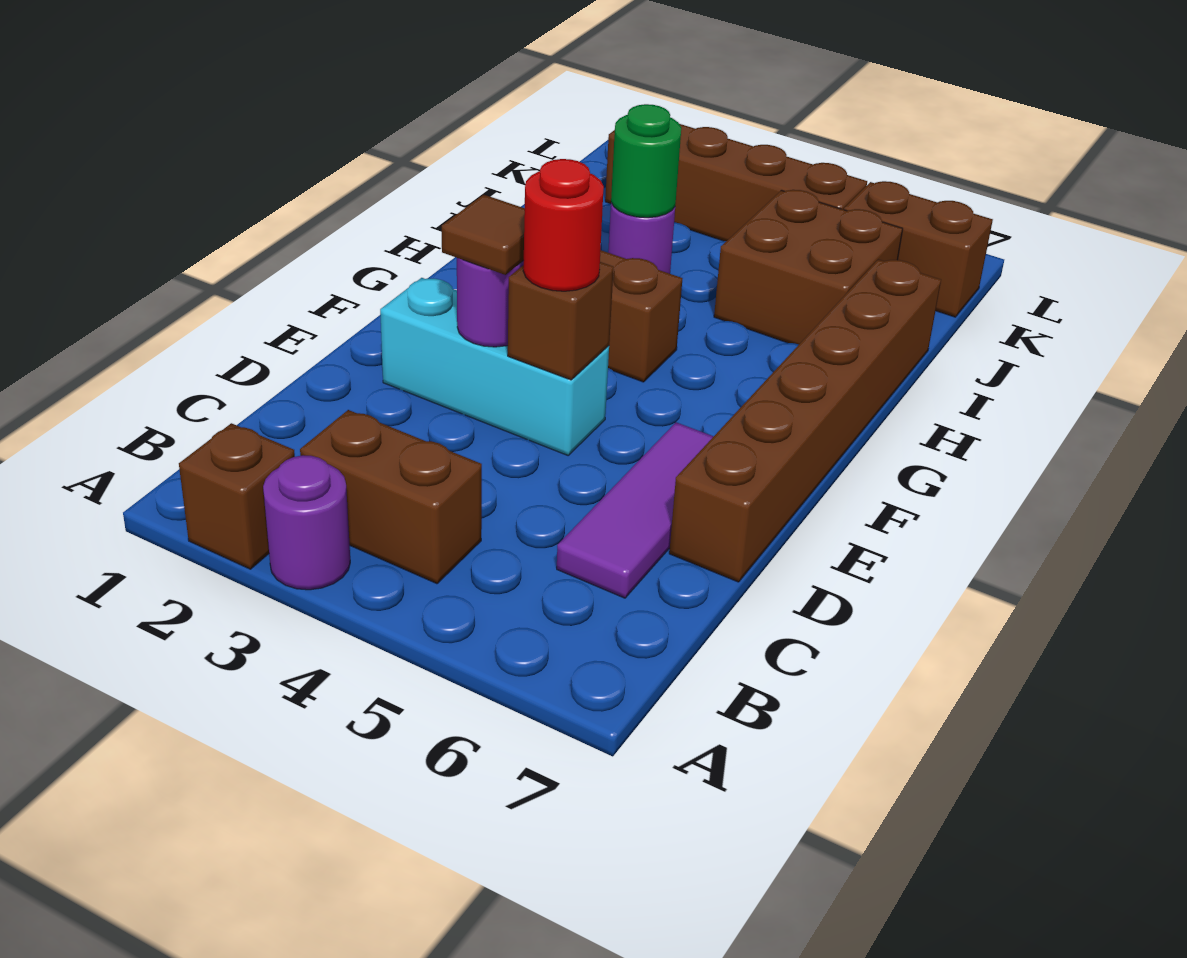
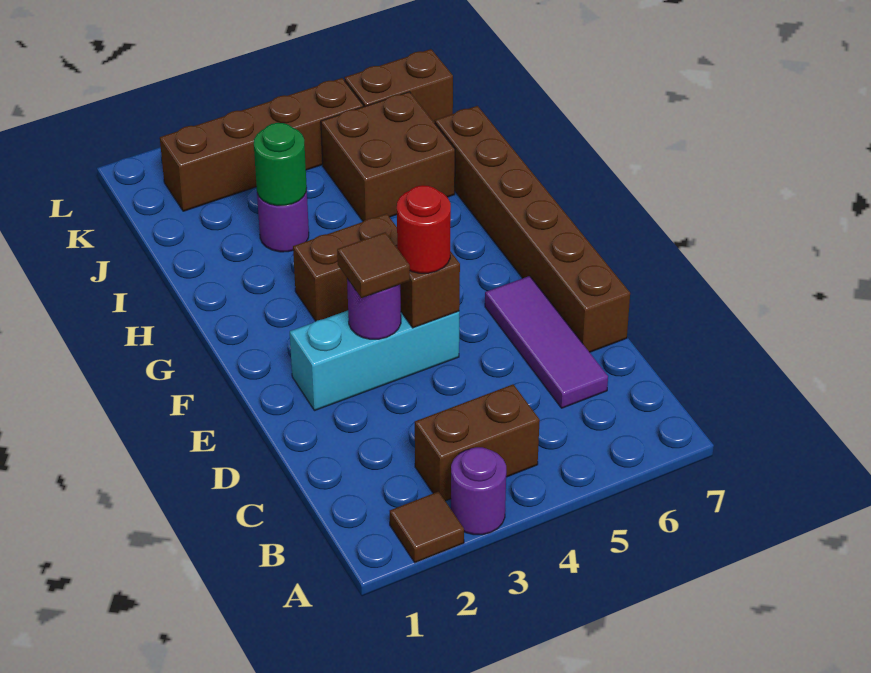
brown 1x1 brick [179,423,295,569] -> brown 1x1 tile [390,492,464,563]

